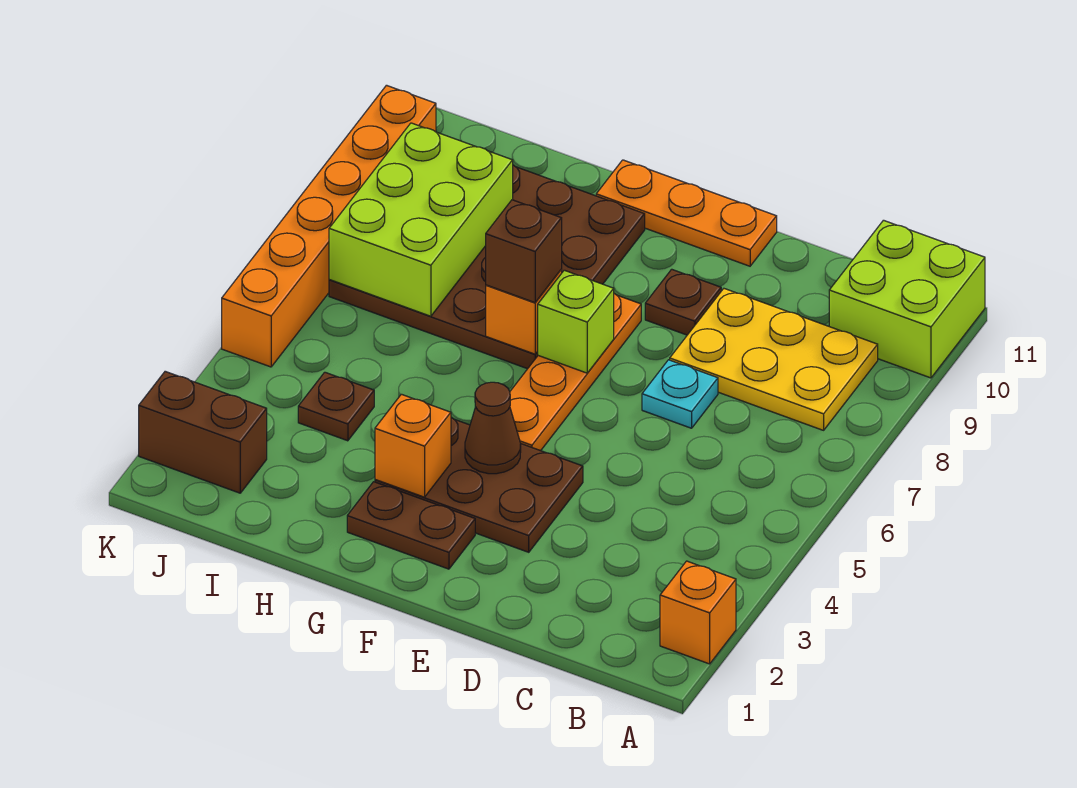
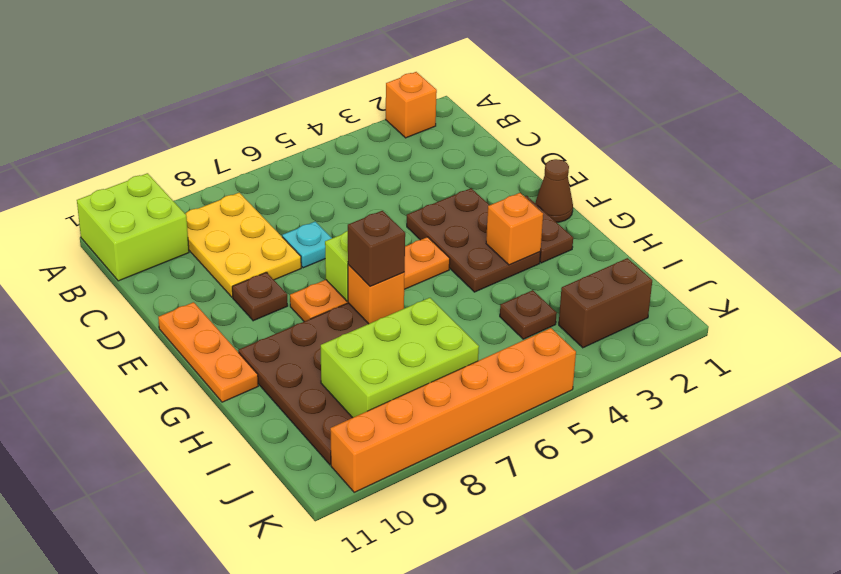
brown 1x1 cone [465,382,521,474] -> brown 1x1 cone moved to [535,159,573,222]
brown 1x2 brick [139,371,267,493] -> brown 1x2 brick turned to [559,258,652,348]

